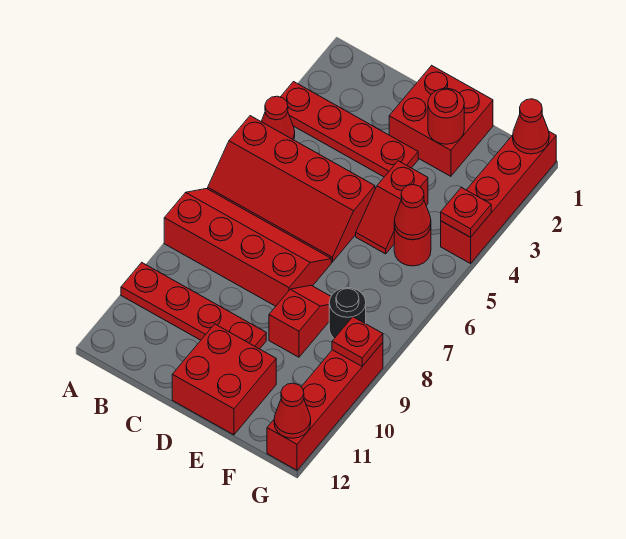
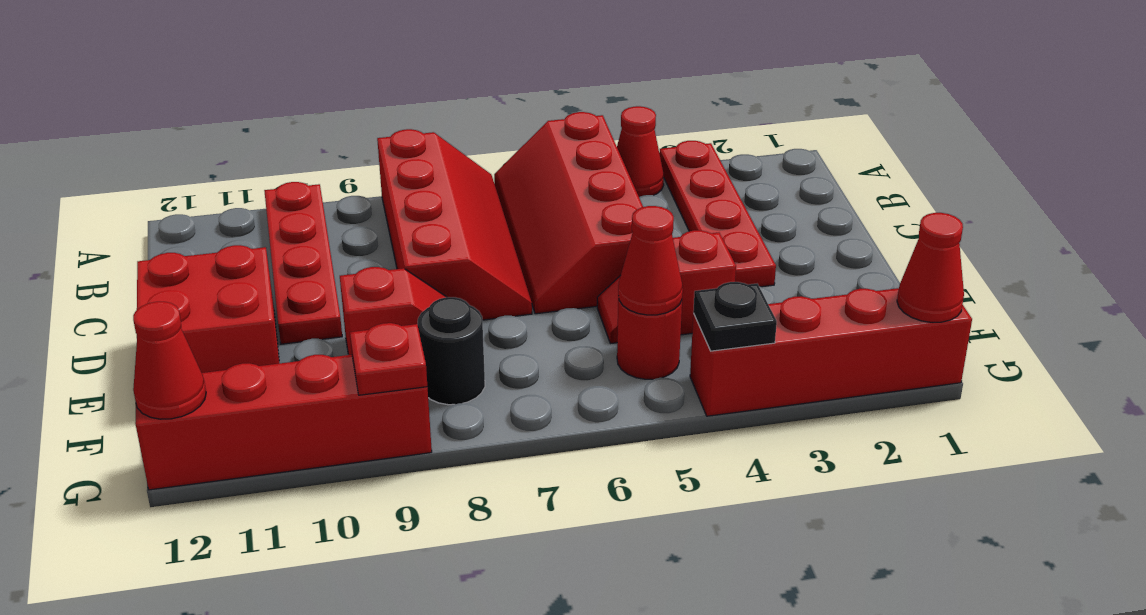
red 2x2 brick [389,65,493,176] -> none
red 1x1 round brick [428,88,464,144] -> none
red 1x1 plate [441,187,491,237] -> black 1x1 plate [693,282,777,351]

